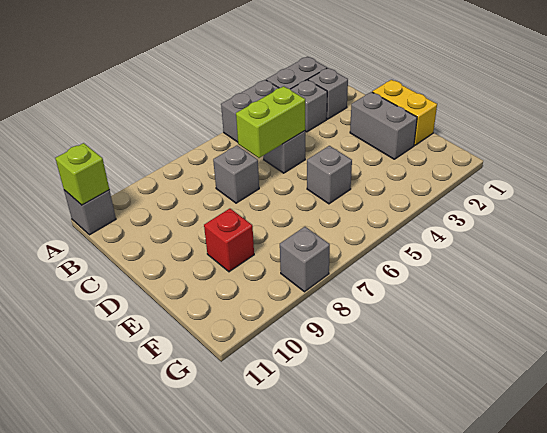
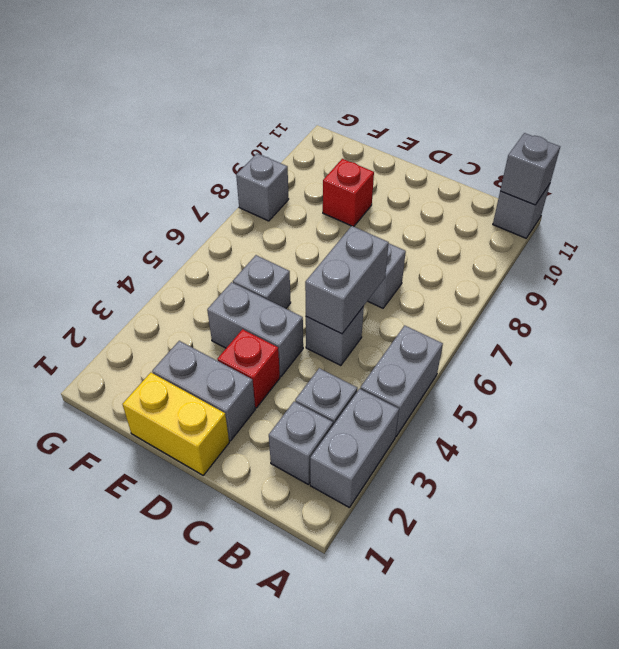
lime 1x1 brick [55,143,109,205] -> grey 1x1 brick [500,133,560,205]
lime 1x2 brick [236,86,305,158] -> grey 1x2 brick [305,226,389,334]
none -> red 1x1 brick [217,329,280,408]
none -> grey 1x2 brick [207,282,303,377]

